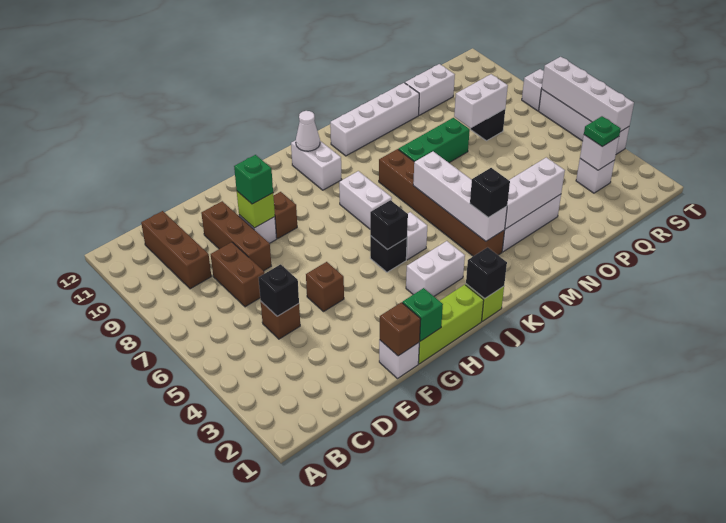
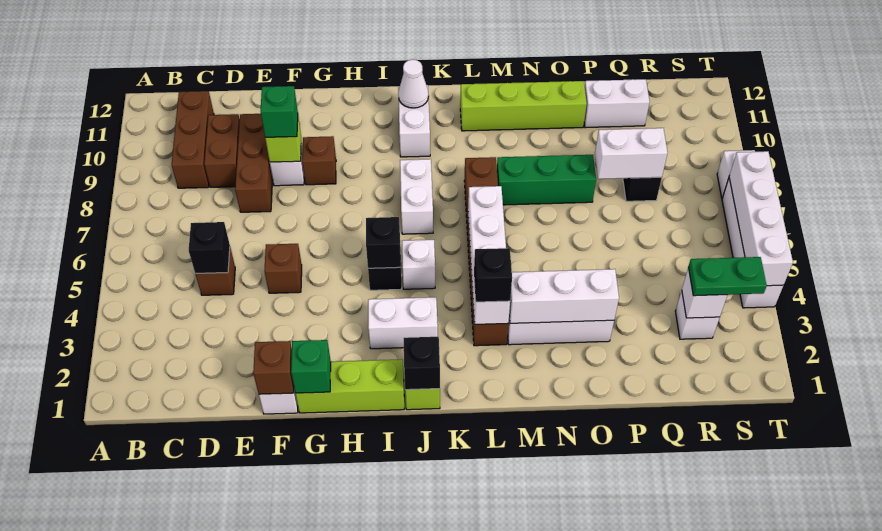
brown 1x2 brick [211,242,264,307] -> brown 1x2 brick moved to [204,114,240,187]
white 1x4 brick [330,83,419,156] -> lime 1x4 brick [460,81,587,131]
green 1x1 plate [584,116,621,147] -> green 1x2 plate [688,257,767,296]

